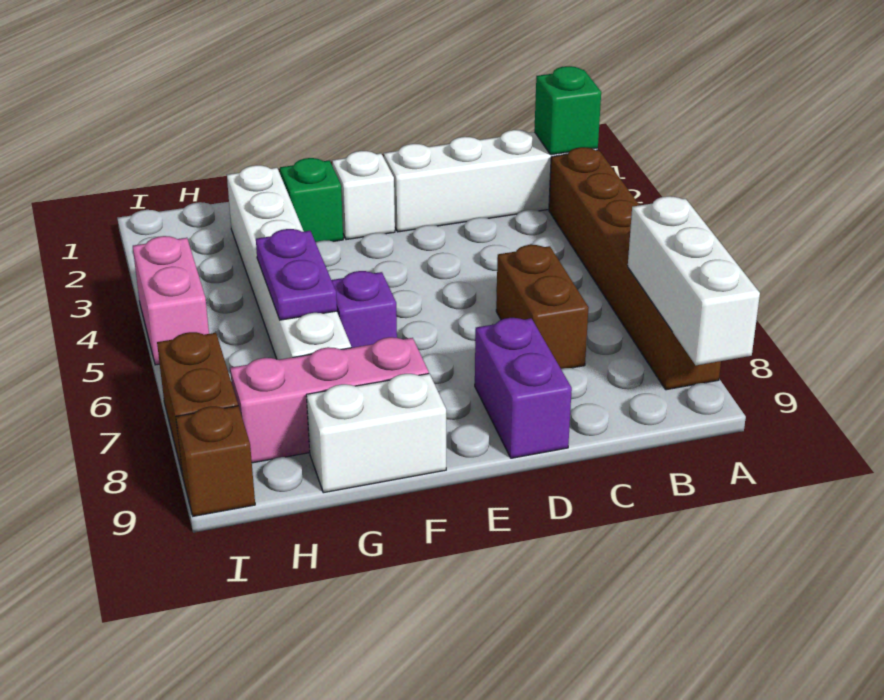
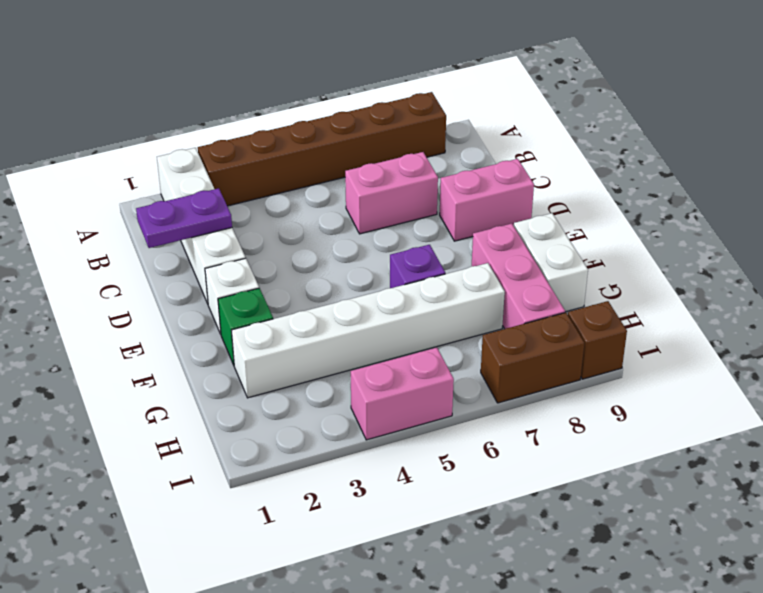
green 1x1 brick [534,66,601,155] -> none
white 1x3 brick [628,196,760,365] -> none
brown 1x2 brick [496,245,589,369] -> pink 1x2 brick [345,152,438,234]
purple 1x2 brick [475,318,572,458] -> pink 1x2 brick [440,159,534,241]
purple 1x2 plate [256,229,337,320] -> purple 1x2 plate moved to [136,188,232,248]

